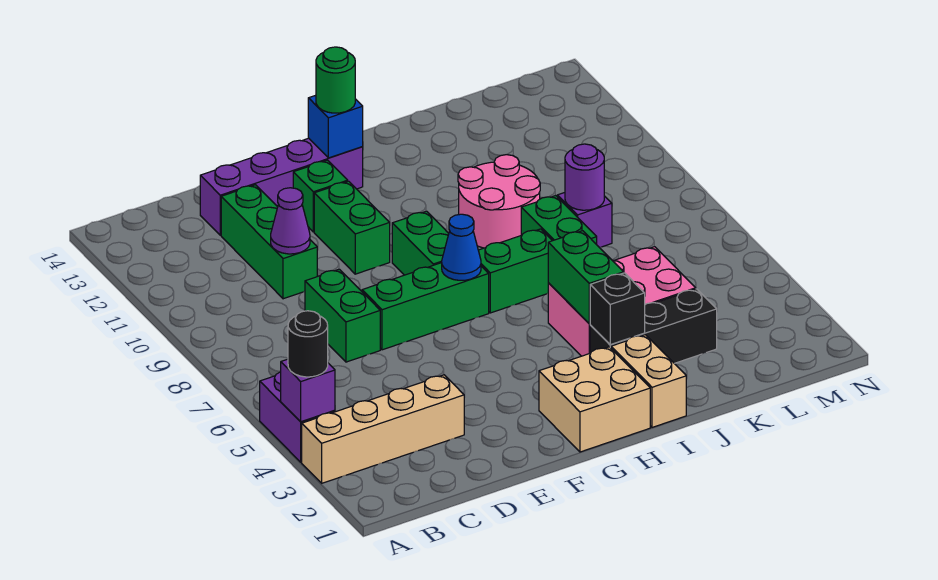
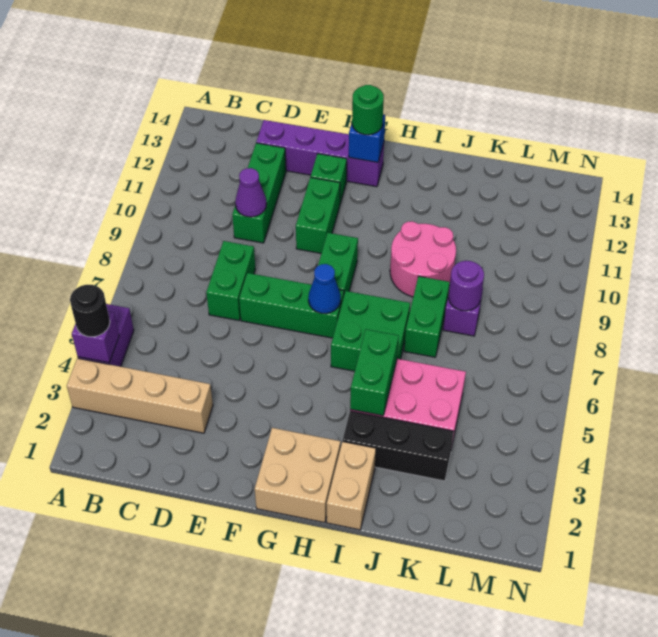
green 1x2 brick [478,229,552,313] -> green 2x2 brick [331,291,410,371]
black 1x1 brick [590,273,645,345] -> none

